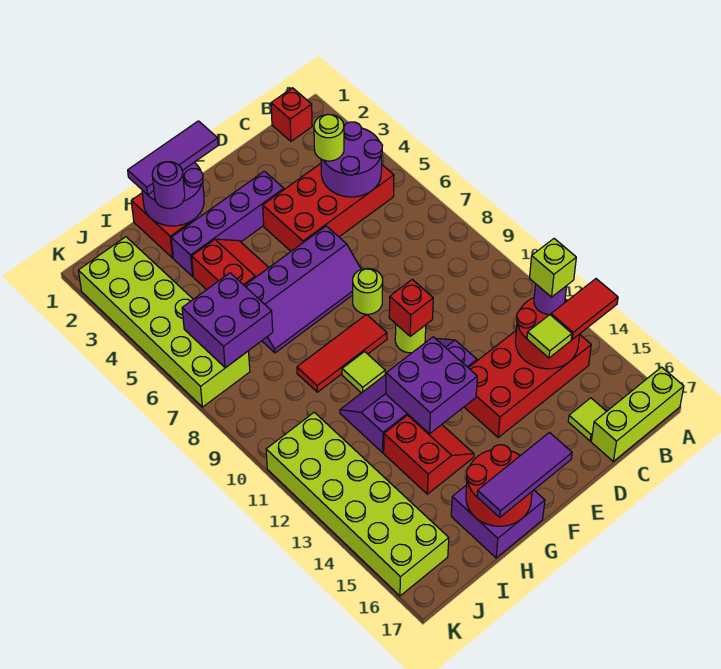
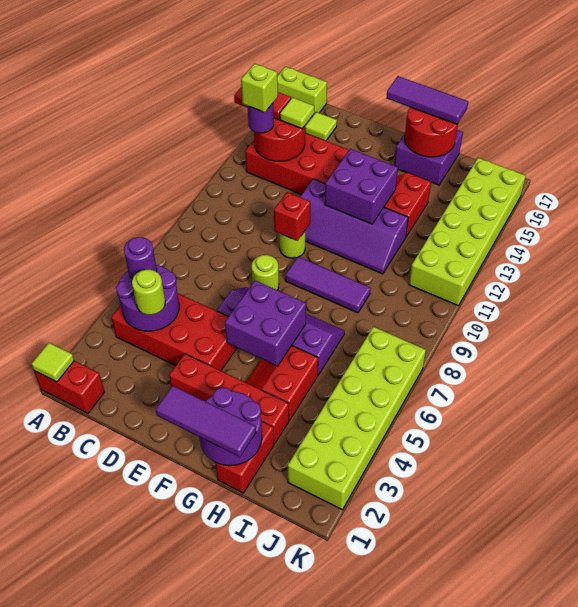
lime 1x3 brick [591,367,684,461] -> lime 1x2 brick [277,67,327,117]
red 1x1 brick [271,88,312,141] -> red 1x2 brick [34,361,104,413]
purple 1x4 brick [171,171,284,276] -> red 1x4 brick [169,354,289,444]
red 1x3 tile [297,314,387,392] -> purple 1x3 tile [285,257,371,313]
lime 1x1 tile [342,352,385,393] -> lime 1x1 tile moved to [31,343,74,382]
purple 1x1 round brick [152,162,185,209] -> purple 1x1 round brick moved to [124,237,157,279]
purple 2x2 brick [182,273,273,368] -> purple 2x2 brick moved to [225,281,306,366]

